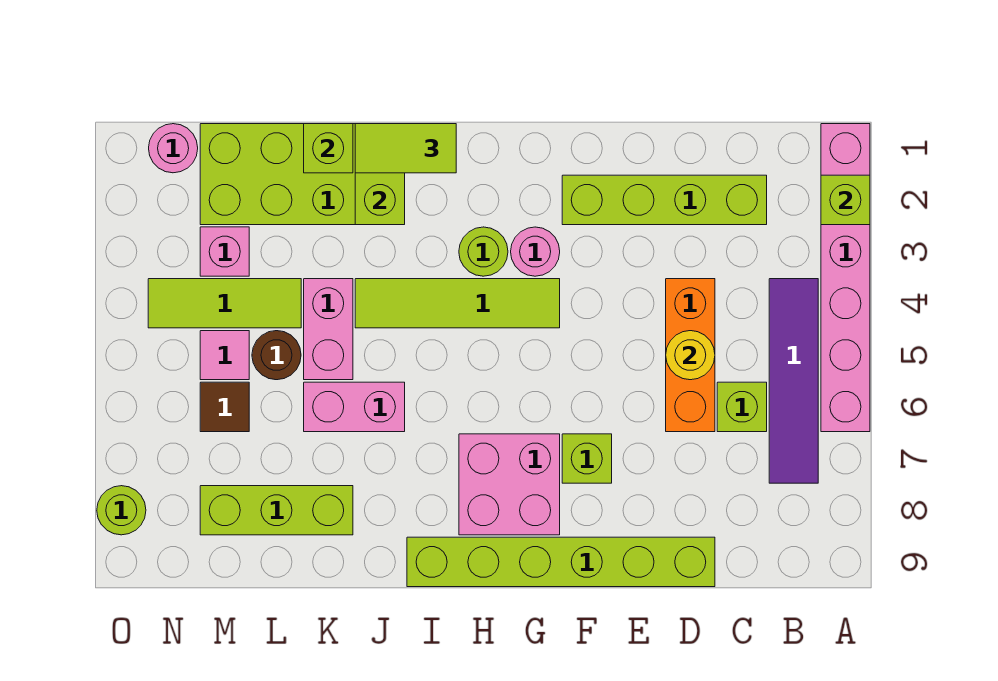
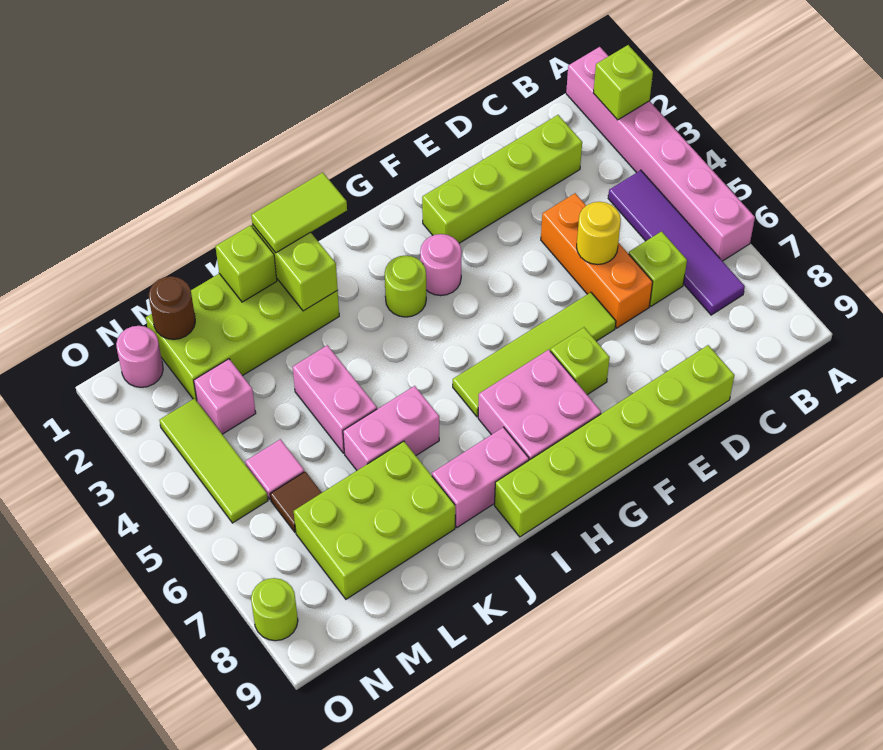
lime 1x4 tile [355,279,560,328] -> lime 1x4 tile moved to [453,292,616,417]
none -> pink 1x2 brick [432,427,529,527]
lime 1x3 brick [200,486,353,535] -> lime 2x3 brick [294,441,455,599]
lime 1x3 tile [148,279,301,328] -> lime 1x3 tile turned to [159,398,268,523]
brown 1x1 round brick [252,331,301,380] -> brown 1x1 round brick moved to [149,276,195,340]

